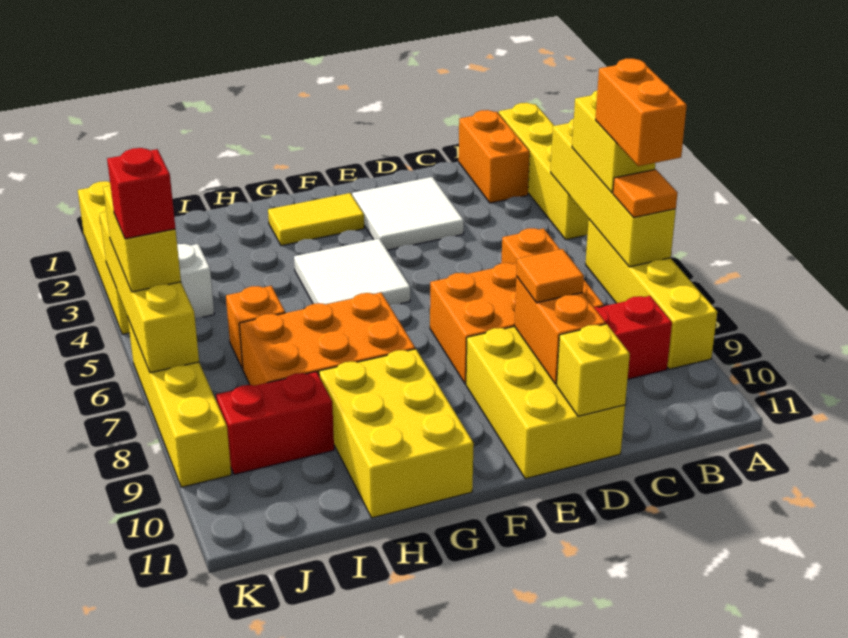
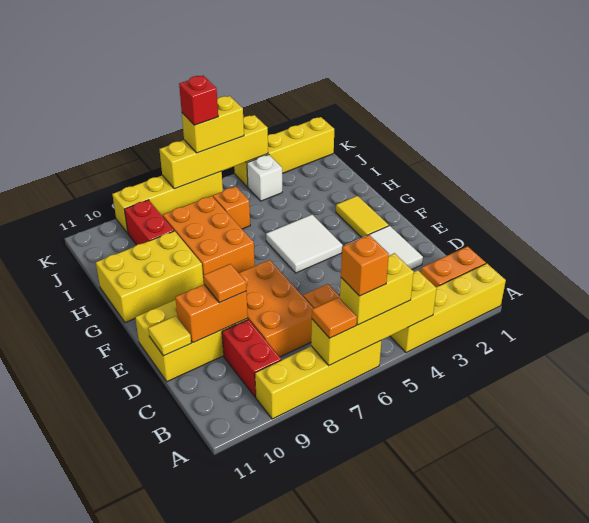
orange 1x2 brick [596,59,687,166] -> orange 1x1 brick [341,235,389,296]
yellow 1x1 brick [557,324,630,416] -> yellow 1x1 tile [148,316,191,356]

